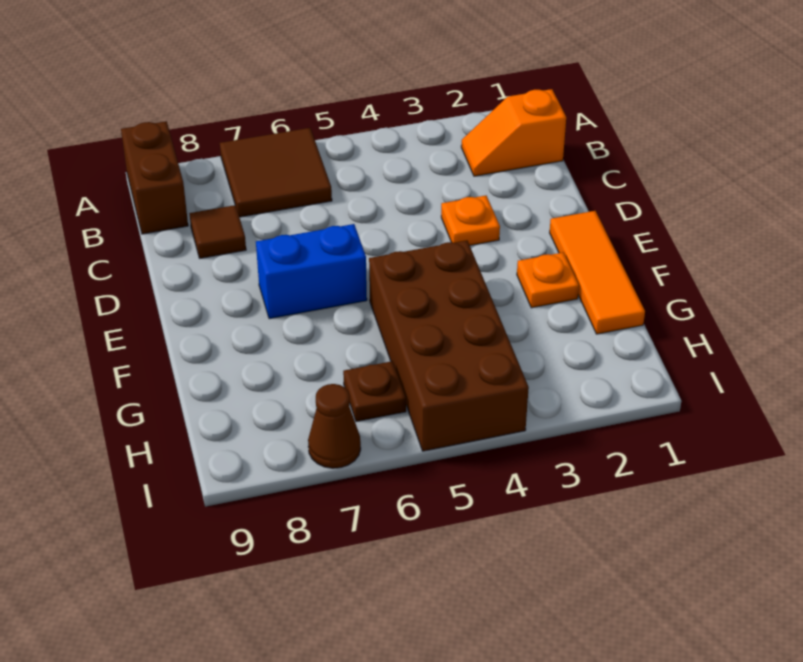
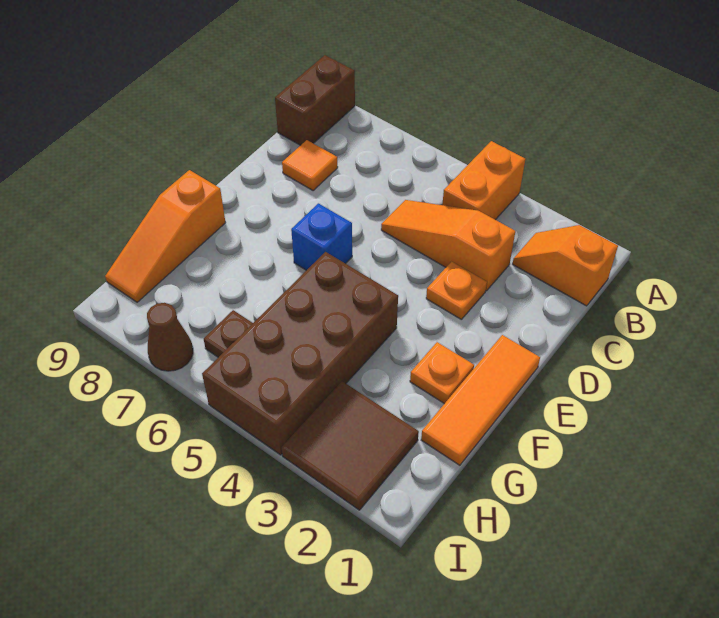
none -> orange 1x2 brick [442,141,525,220]
brown 2x2 tile [220,128,332,217] -> brown 2x2 tile moved to [282,381,419,510]
none -> orange 1x3 slope [381,200,515,291]
brown 1x1 tile [189,205,246,258] -> orange 1x1 tile [282,140,338,191]
blue 1x2 brick [256,224,367,319] -> blue 1x1 brick [291,203,352,270]
none -> orange 1x3 slope [105,170,226,302]

